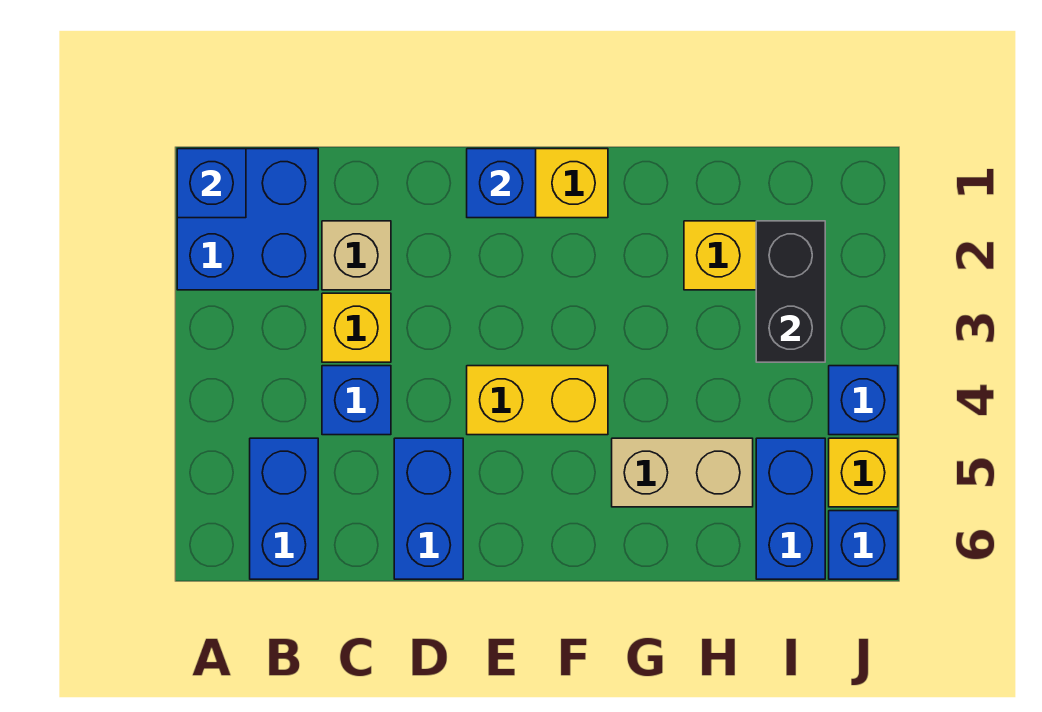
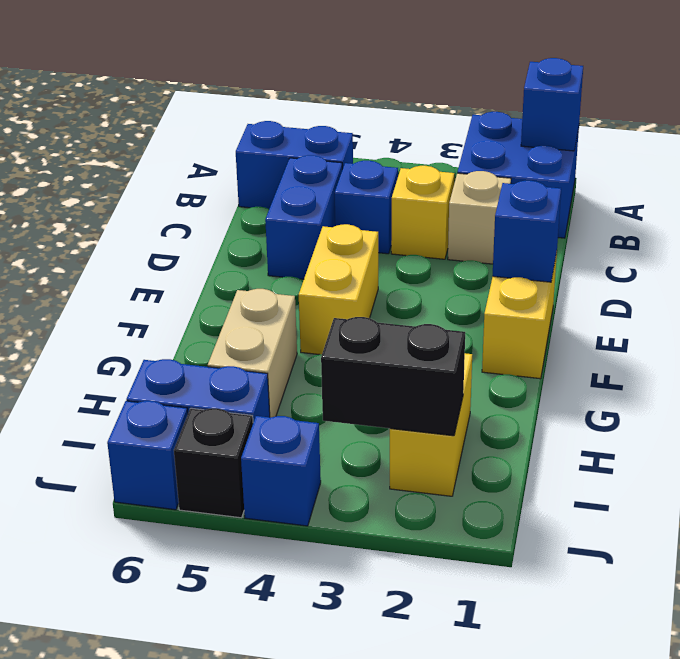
blue 1x2 brick [394,438,463,579] -> blue 1x2 brick turned to [265,155,342,279]
yellow 1x1 brick [829,438,898,507] -> black 1x1 brick [174,408,253,518]

